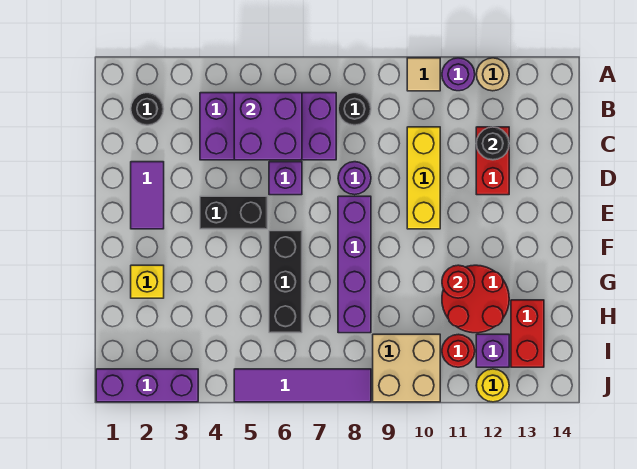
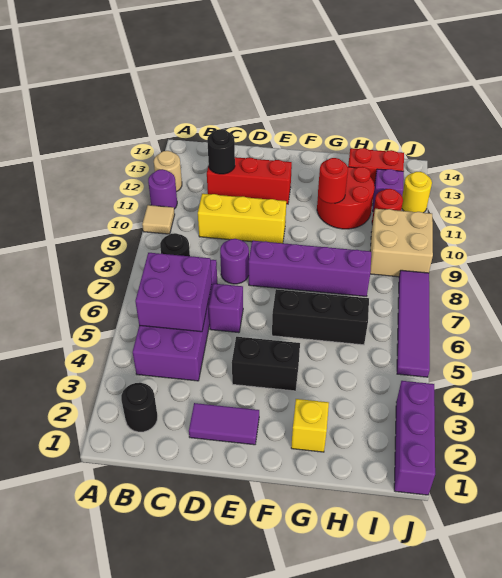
red 1x2 brick [476,127,509,195] -> red 1x3 brick [207,157,292,204]
black 1x2 brick [200,196,267,229] -> black 1x2 brick turned to [232,337,300,391]

